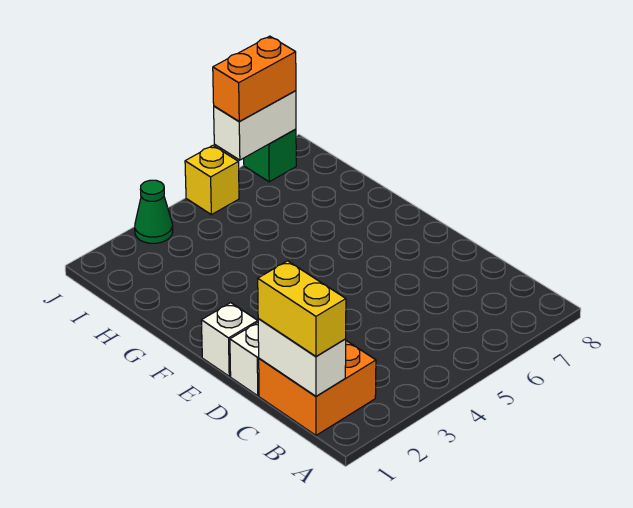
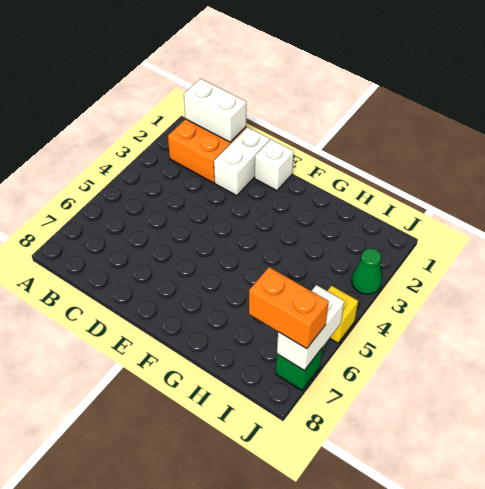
yellow 1x2 brick [258,261,346,356] -> none
orange 1x2 brick [213,36,296,122] -> orange 1x2 brick turned to [249,267,329,349]

